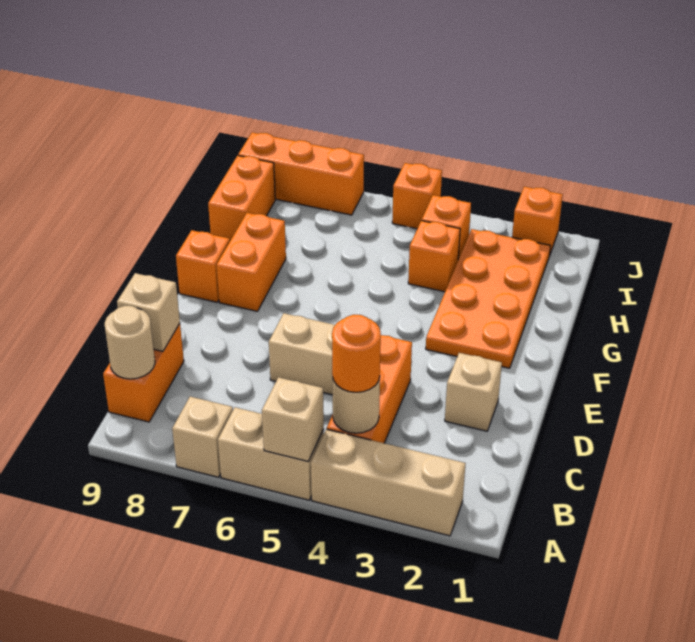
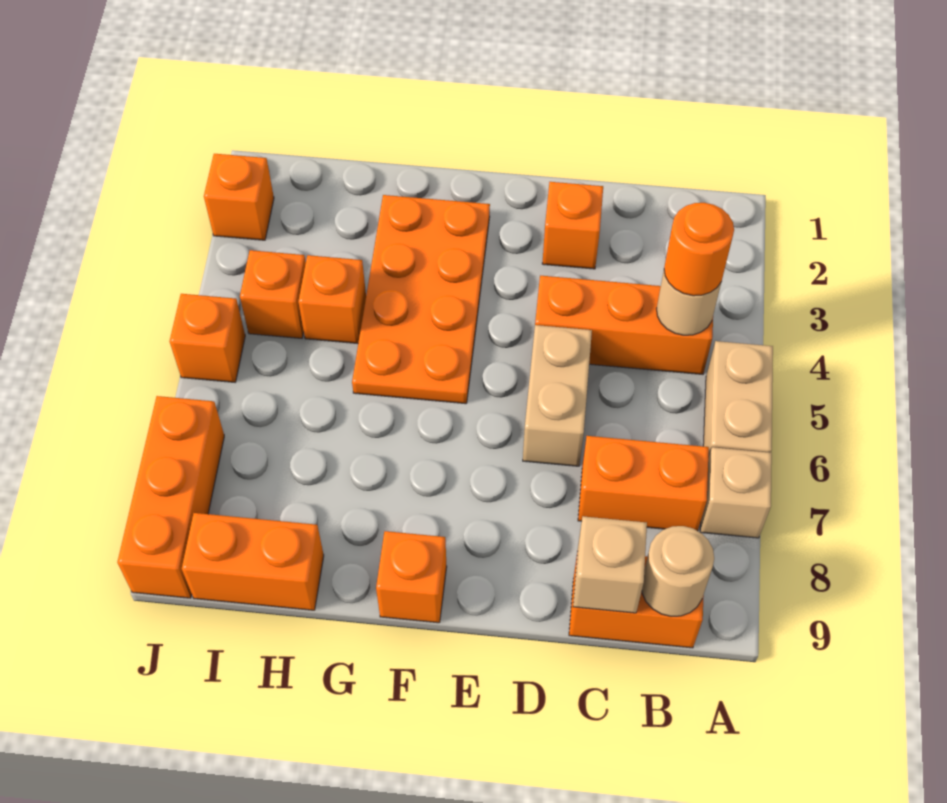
tan 1x3 brick [311,429,466,536] -> none
tan 1x1 brick [262,377,324,462] -> none
tan 1x1 brick [445,353,502,431] -> orange 1x1 brick [542,182,603,269]
orange 2x4 plate [426,229,550,368] -> orange 2x4 plate turned to [352,195,490,404]
orange 1x2 brick [216,213,286,311] -> orange 1x2 brick moved to [578,436,709,531]

